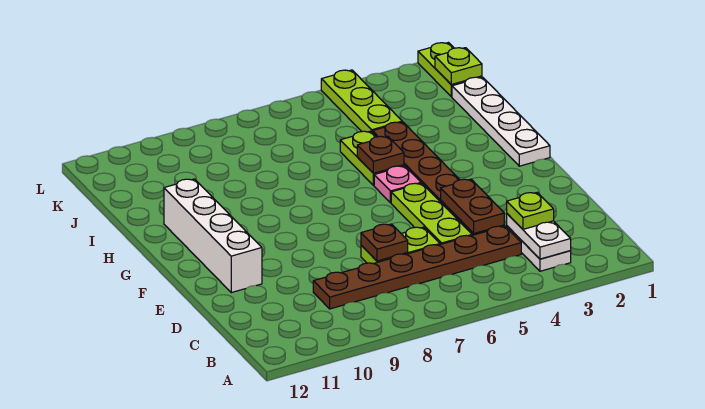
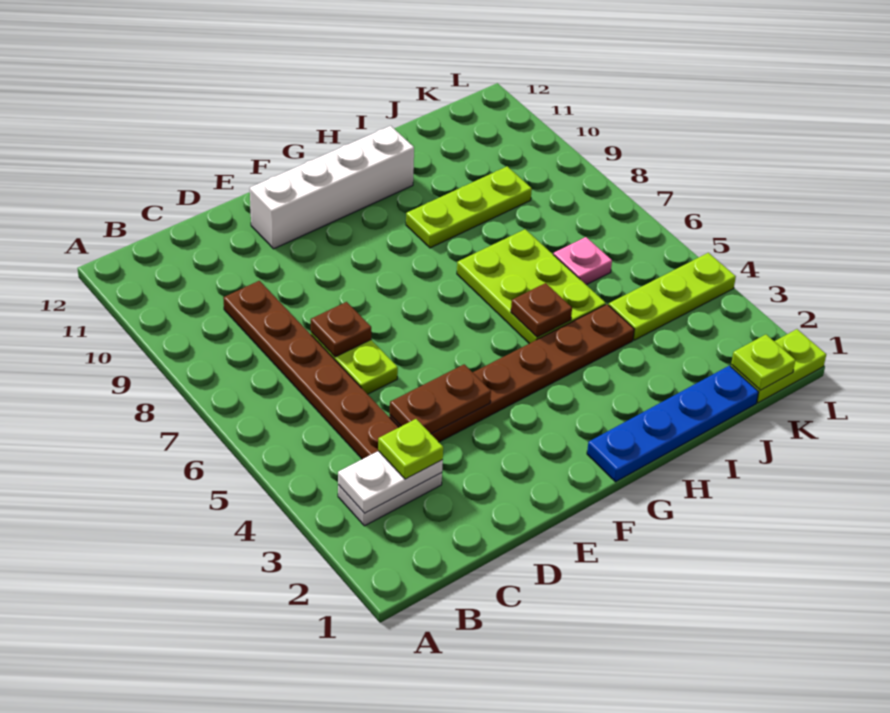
lime 1x3 plate [391,183,472,245] -> lime 1x3 plate moved to [406,166,532,248]
white 1x4 plate [452,77,550,166] -> blue 1x4 plate [587,366,758,482]
pink 1x1 plate [374,166,421,203] -> pink 1x1 plate moved to [553,237,612,285]
lime 1x2 plate [340,131,404,186] -> lime 2x3 plate [457,229,606,344]

